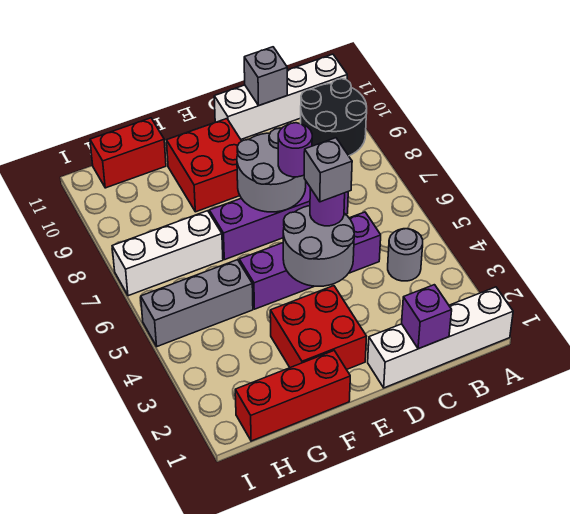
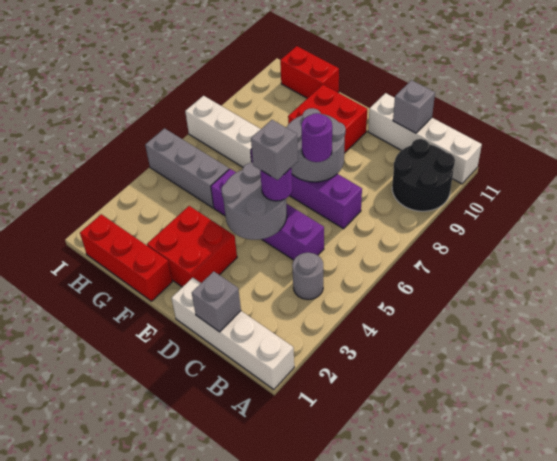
purple 1x1 brick [402,285,452,349] -> grey 1x1 brick [192,271,241,332]

